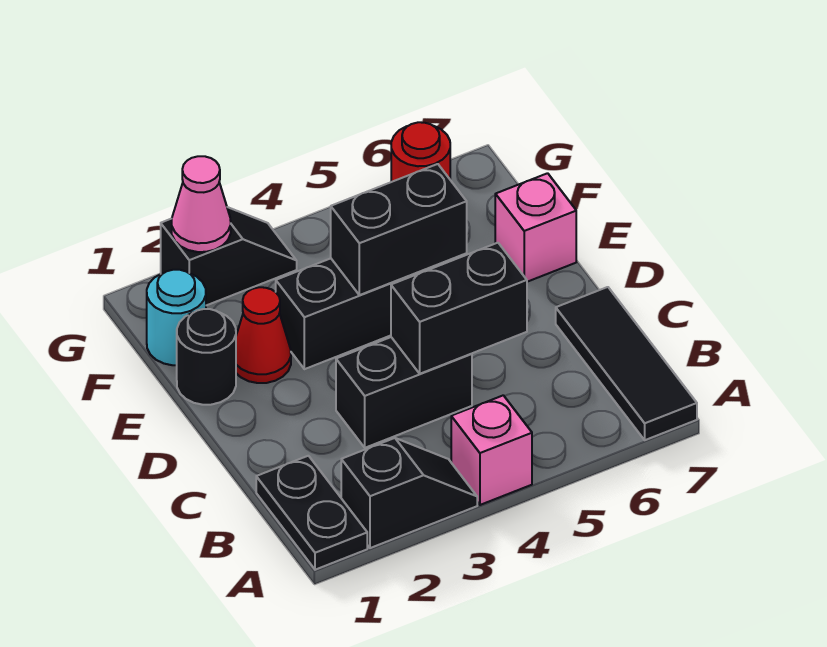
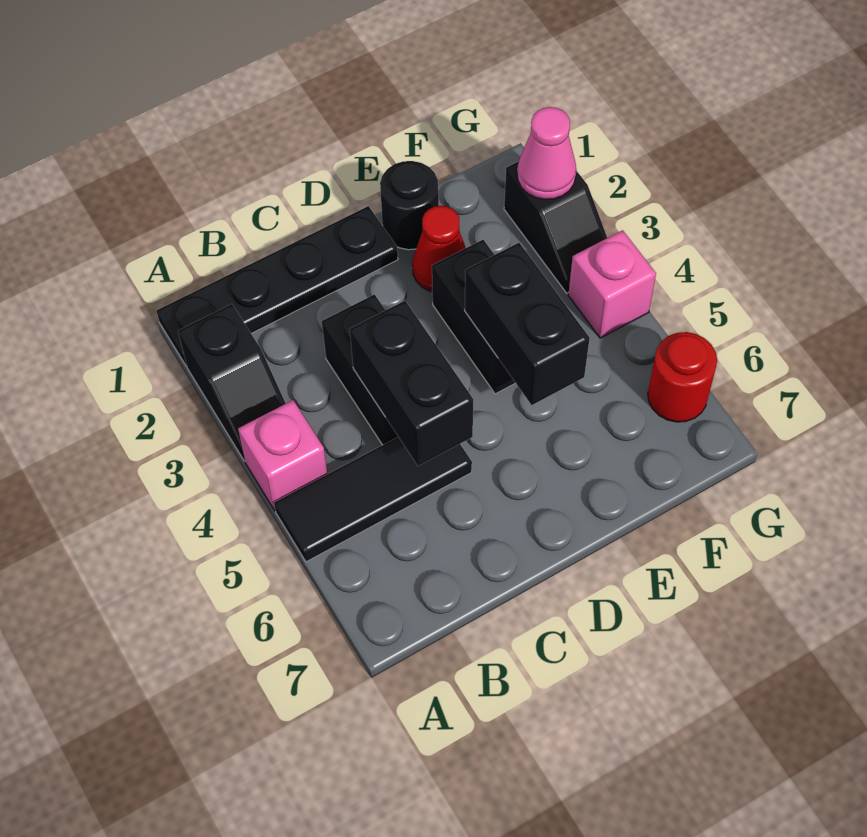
black 1x2 plate [256,456,367,570] -> black 1x4 plate [156,206,398,366]
black 1x3 tile [556,287,697,440] -> black 1x3 tile moved to [274,437,472,562]
pink 1x1 brick [495,173,576,282] -> pink 1x1 brick moved to [568,230,656,338]
cyan 1x1 round brick [147,270,206,365] -> none

